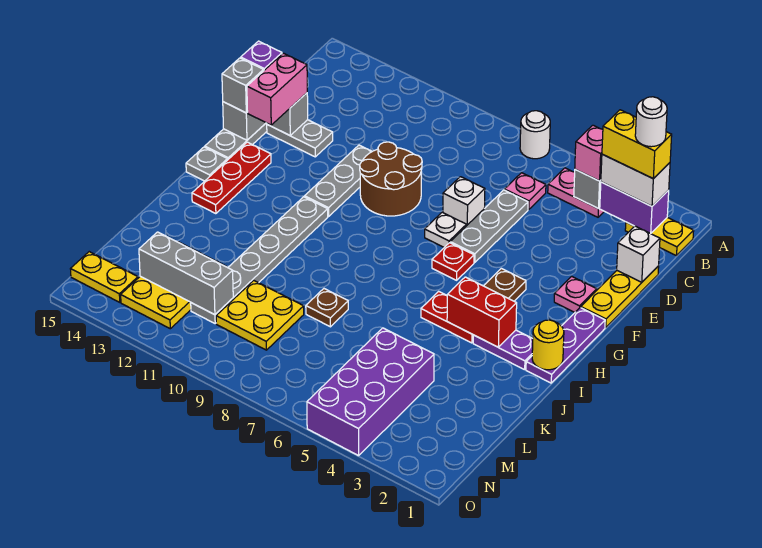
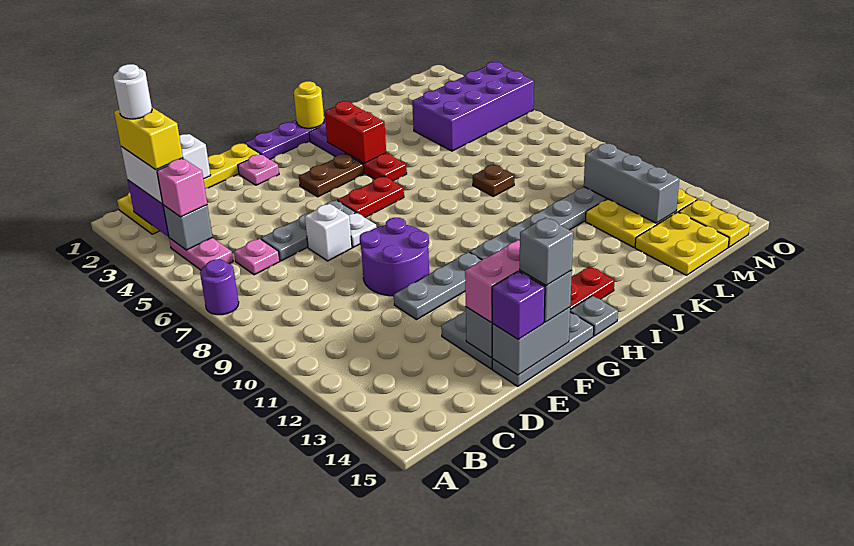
white 1x1 round brick [520,111,550,159] -> purple 1x1 round brick [200,259,239,315]
brown 2x2 round brick [360,142,422,216] -> purple 2x2 round brick [360,218,429,296]
none -> grey 1x1 brick [520,218,573,286]
red 1x1 plate [432,243,474,280] -> red 1x2 plate [338,176,404,217]
yellow 2x2 plate [216,280,304,350] -> yellow 2x2 plate moved to [635,212,729,275]

